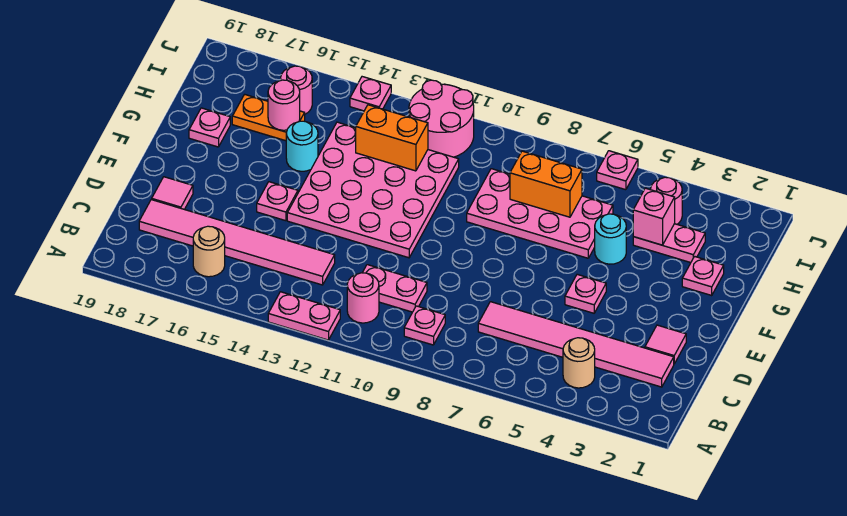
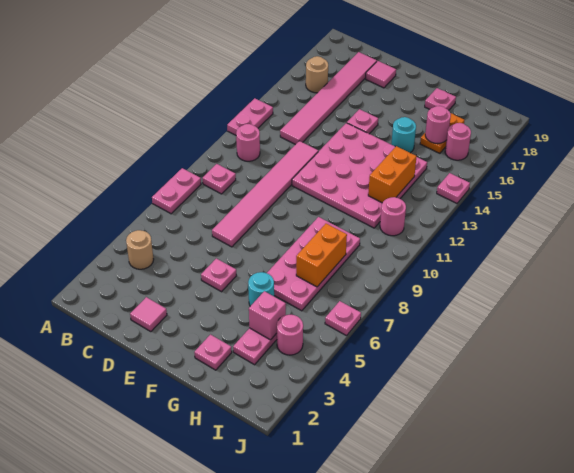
pink 1x6 tile [478,302,674,387] -> pink 1x6 tile moved to [212,141,318,247]
pink 1x2 plate [362,265,427,312] -> pink 1x2 plate moved to [152,168,201,214]
pink 2x2 round brick [409,80,474,157] -> pink 1x1 round brick [380,197,406,236]

